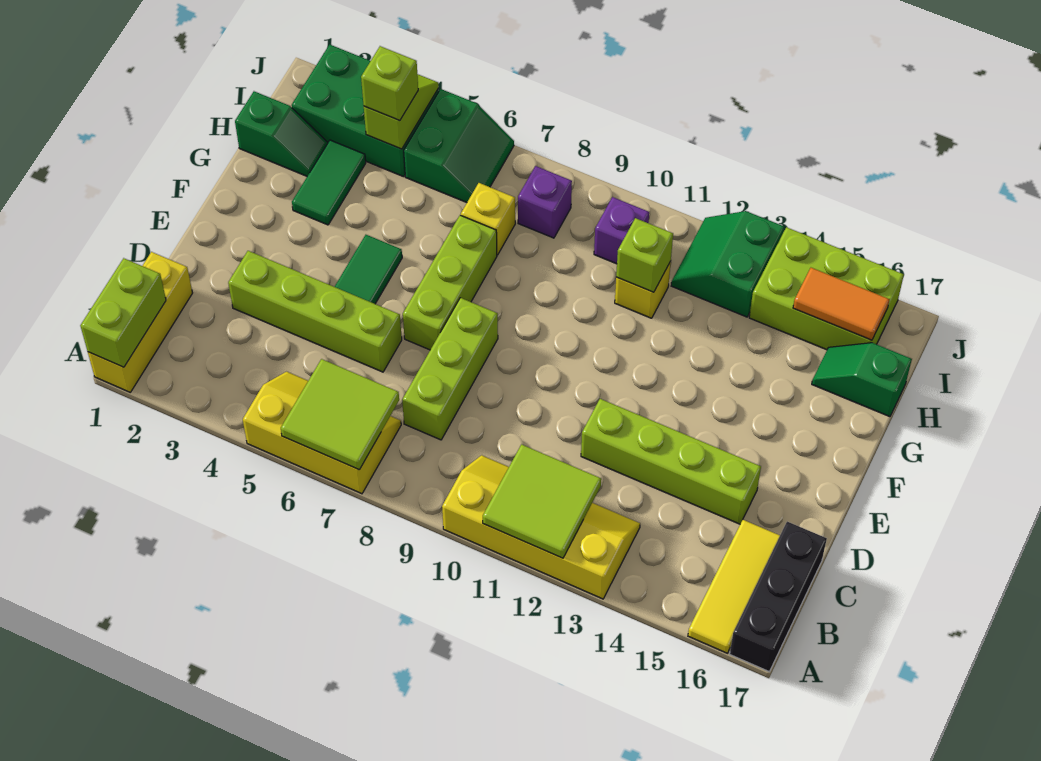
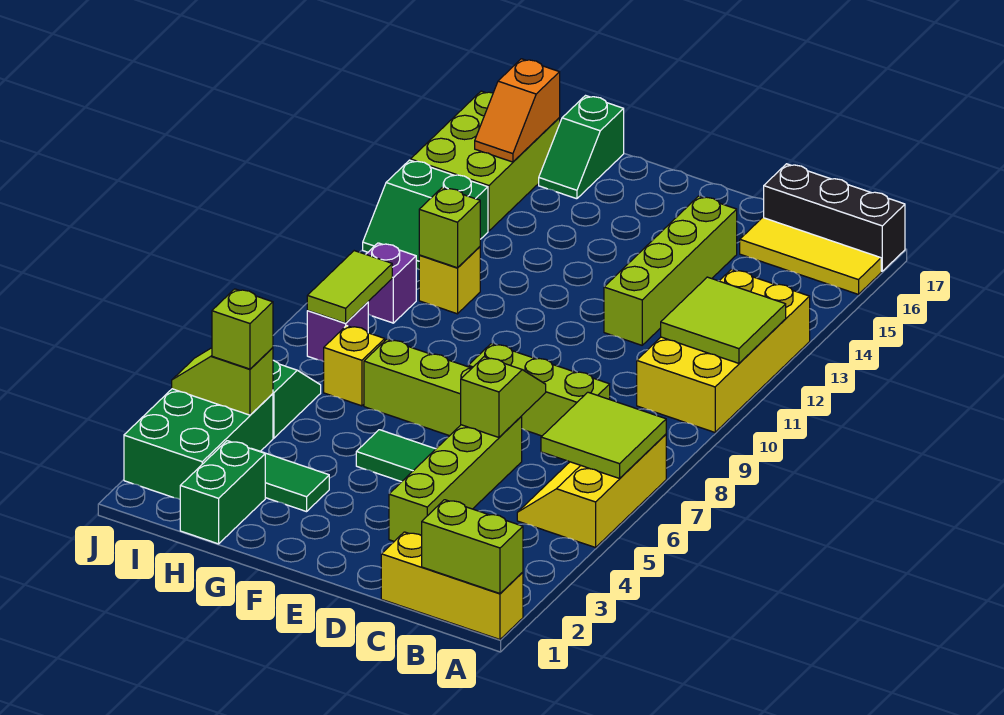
yellow 2x4 slope [442,455,640,599] -> yellow 2x4 brick [637,270,810,432]
none -> lime 1x2 slope [461,357,546,437]
green 1x2 slope [235,91,328,176] -> green 1x2 brick [180,441,265,544]
none -> lime 1x2 tile [307,251,392,323]
orange 1x2 tile [793,268,890,340] -> orange 1x2 slope [475,59,560,162]

